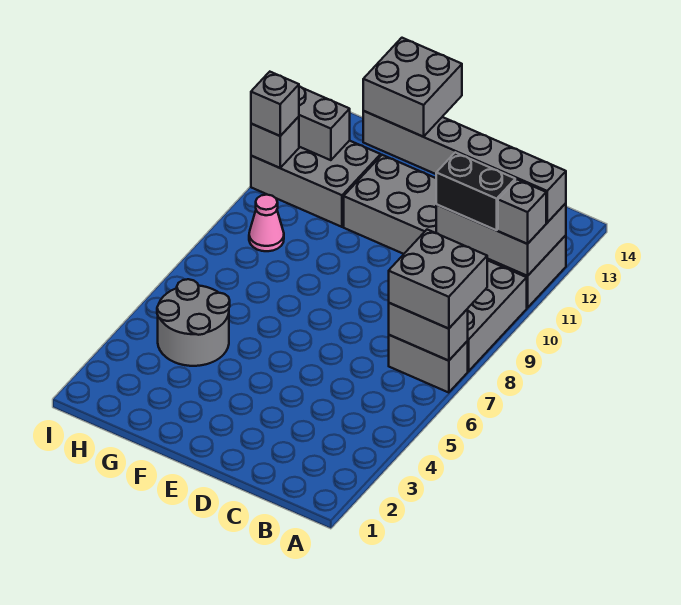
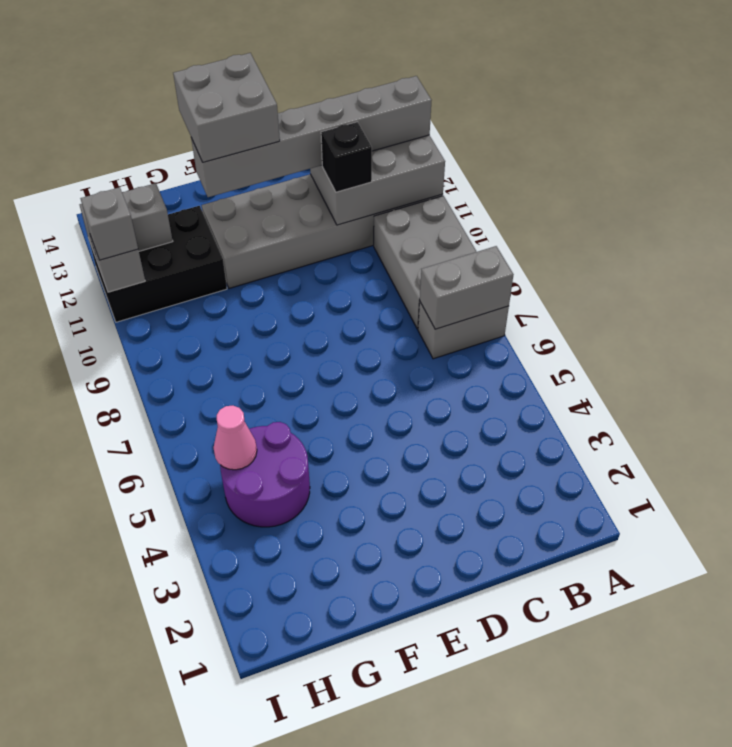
grey 2x2 brick [389,230,487,329] -> none
grey 1x1 brick [498,180,546,244] -> none
black 1x2 brick [436,152,515,230] -> black 1x1 brick [321,122,372,192]
grey 2x2 round brick [157,279,230,366] -> purple 2x2 round brick [220,422,310,527]
grey 2x3 brick [251,141,381,227] -> black 2x3 brick [89,206,227,322]
pink 1x1 cone [249,195,284,251] -> pink 1x1 cone moved to [214,406,257,470]

